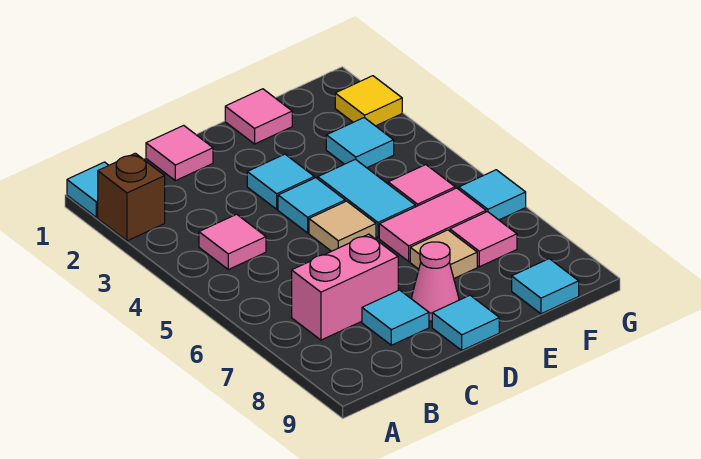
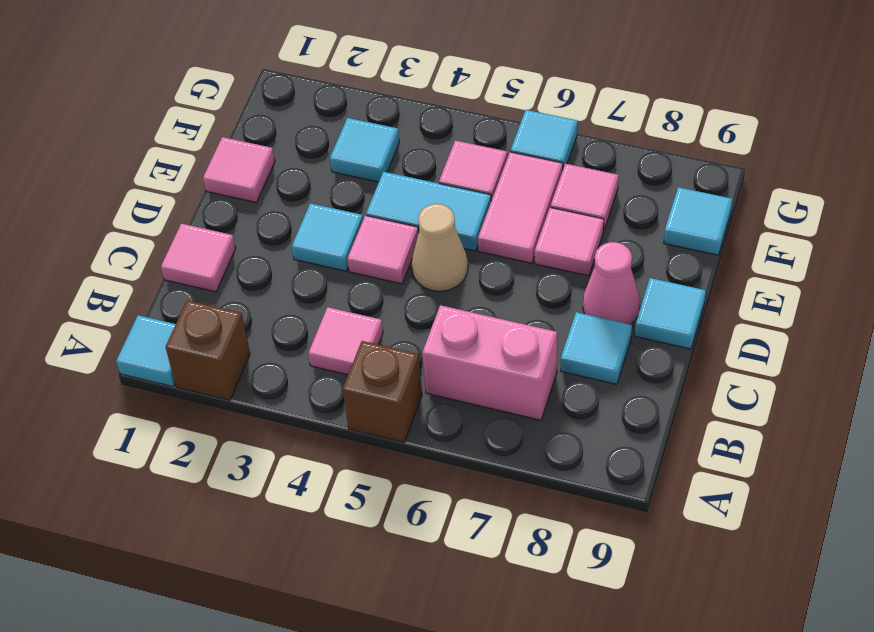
none -> brown 1x1 brick [343,341,422,443]
pink 1x2 brick [292,234,398,340] -> pink 1x2 brick turned to [422,305,557,420]
cyan 1x1 tile [278,178,345,233] -> pink 1x1 tile [347,215,419,284]
tan 1x1 tile [309,201,376,251] -> tan 1x1 cone [412,204,468,291]
tan 1x1 tile [410,230,477,278] -> pink 1x1 tile [535,207,604,276]
yellow 1x1 tile [335,76,402,126] -> none

